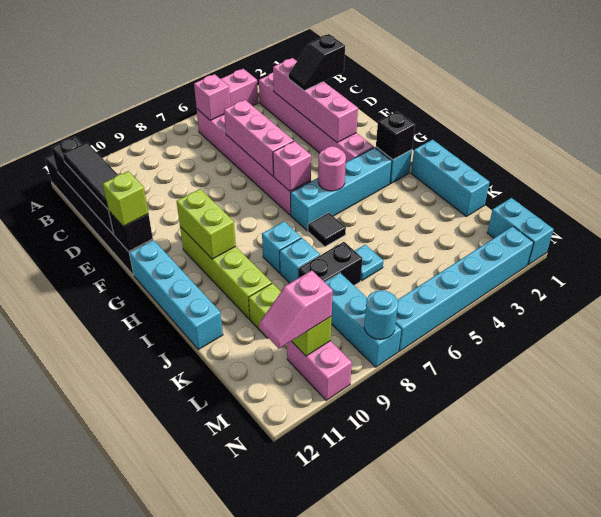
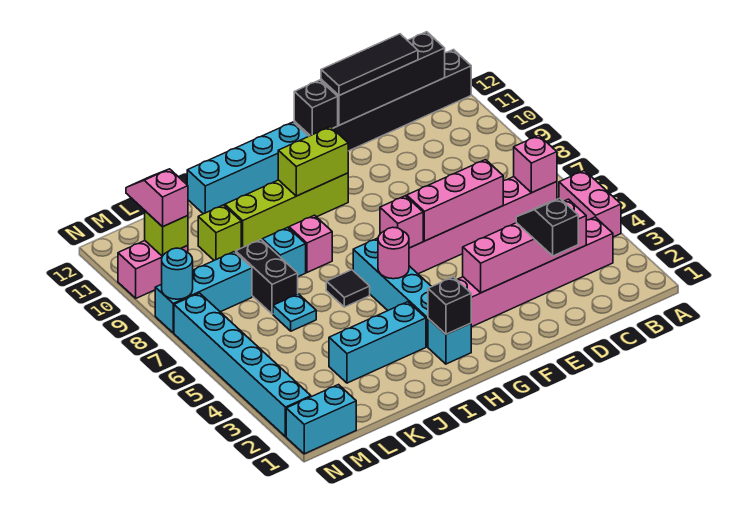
lime 1x1 brick [103,171,148,226] -> none
cyan 1x3 brick [411,140,490,216] -> cyan 1x3 brick moved to [329,302,426,383]
cyan 1x1 brick [262,221,301,273] -> pink 1x1 brick [289,215,332,272]

